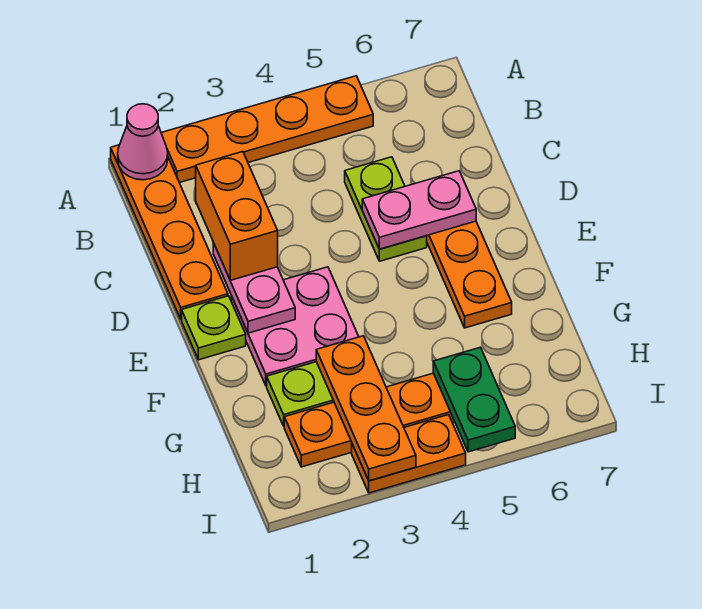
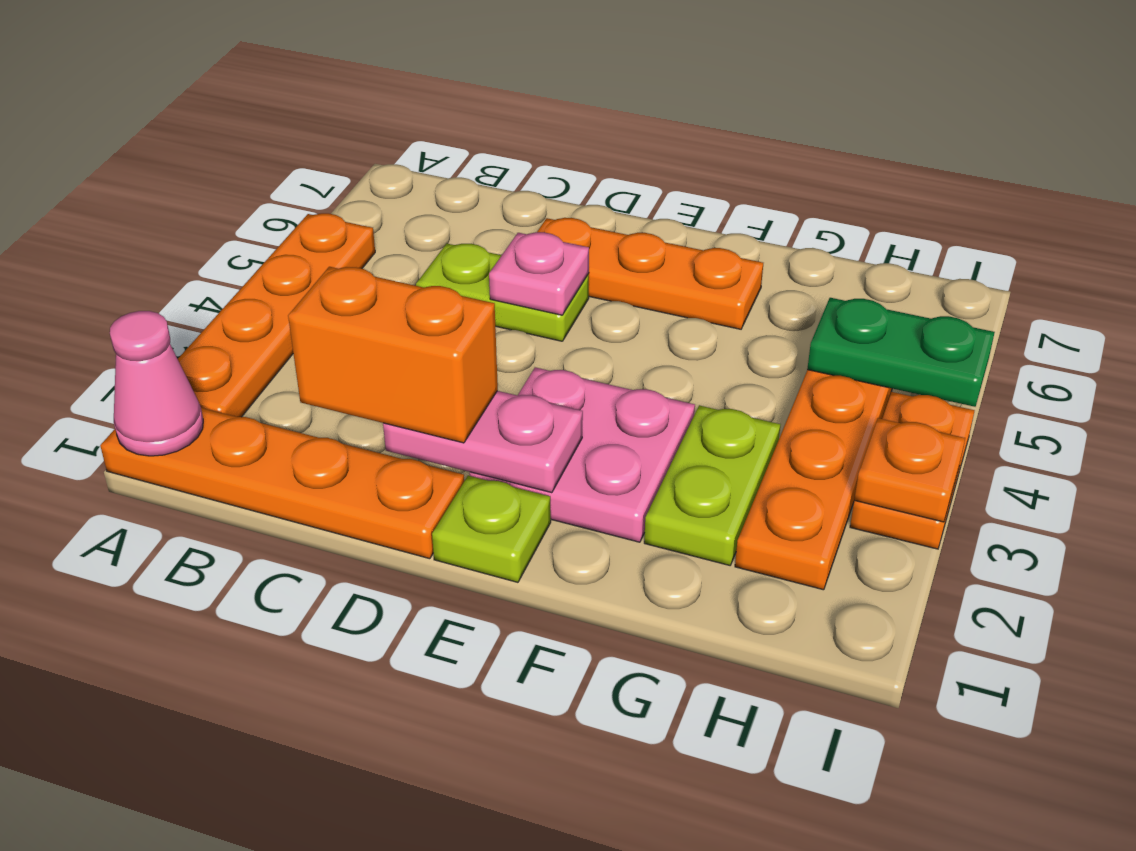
pink 1x2 plate [362,171,476,249] -> pink 1x1 plate [489,232,589,315]
orange 1x3 plate [316,336,416,481] -> orange 1x1 plate [854,418,965,522]

